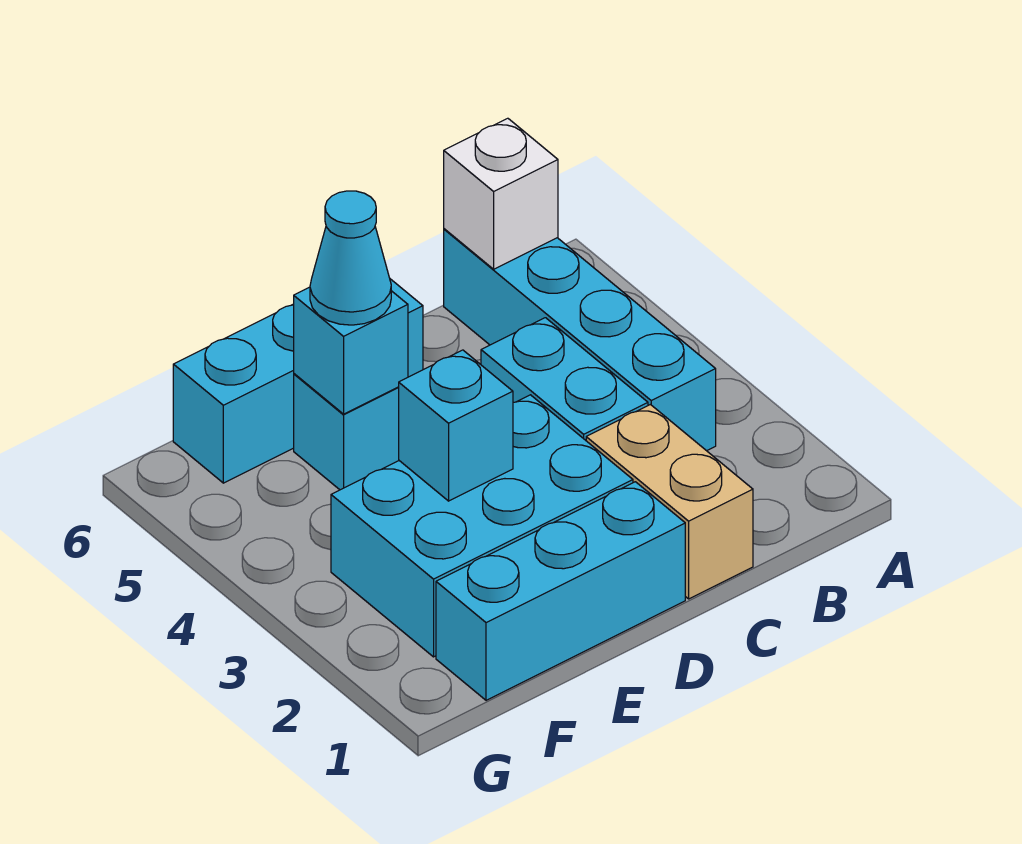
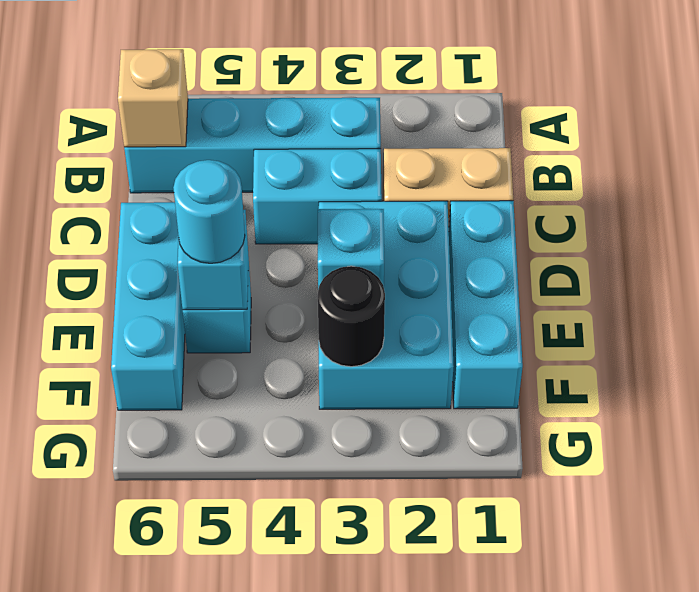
white 1x1 brick [444,118,558,269] -> tan 1x1 brick [118,49,188,147]
cyan 1x1 cone [310,191,391,325] -> cyan 1x1 round brick [173,160,245,263]
none -> black 1x1 round brick [318,266,385,367]

